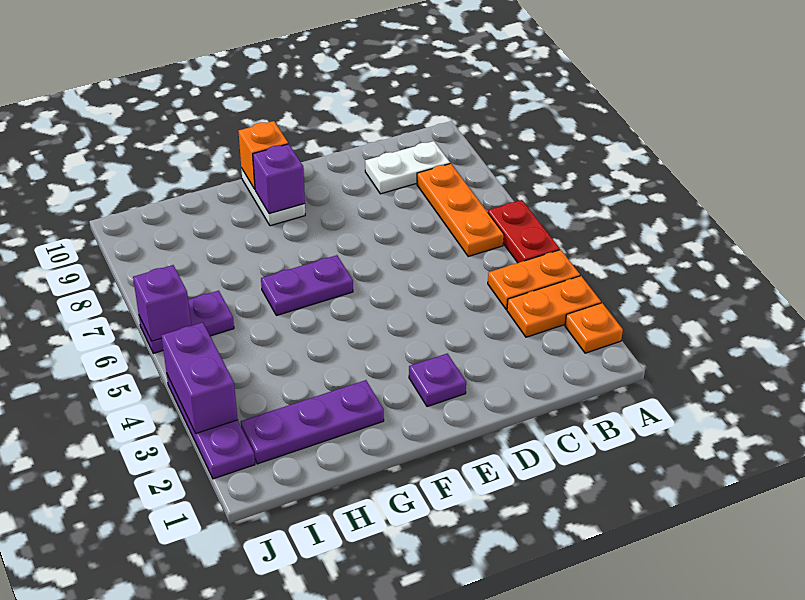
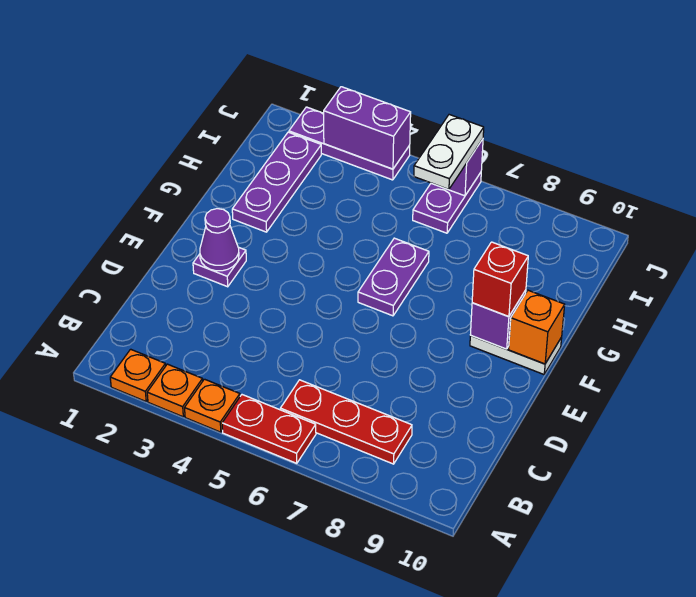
orange 1x2 plate [507,276,601,337] -> orange 1x1 plate [147,364,203,417]
orange 1x2 plate [488,250,580,309] -> orange 1x1 plate [185,379,240,432]
orange 1x3 plate [417,164,504,256] -> red 1x3 plate [280,380,412,464]
white 1x2 plate [365,141,450,194] -> white 1x2 plate moved to [414,115,484,190]
none -> purple 1x1 cone [200,209,239,271]
none -> red 1x1 brick [472,242,528,317]

